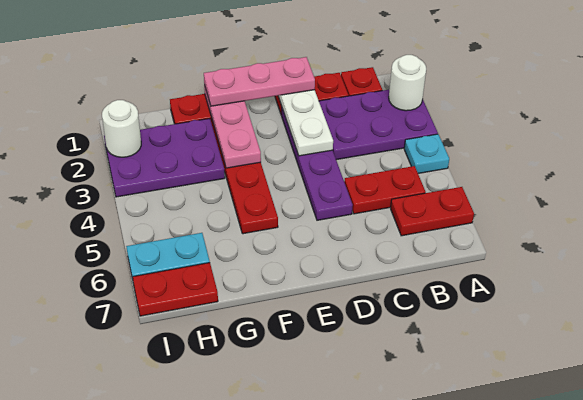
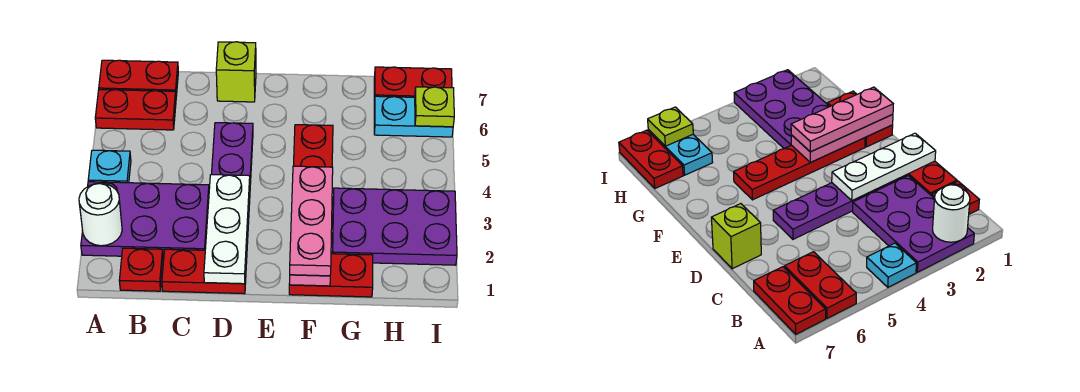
red 1x2 plate [344,166,426,214] -> red 1x2 plate moved to [99,60,178,96]
pink 1x3 plate [204,57,315,106] -> pink 1x3 plate turned to [290,166,333,276]
none -> lime 1x1 brick [216,42,256,102]
white 1x1 round brick [102,100,141,157] -> none
none -> lime 1x1 plate [415,87,454,127]

